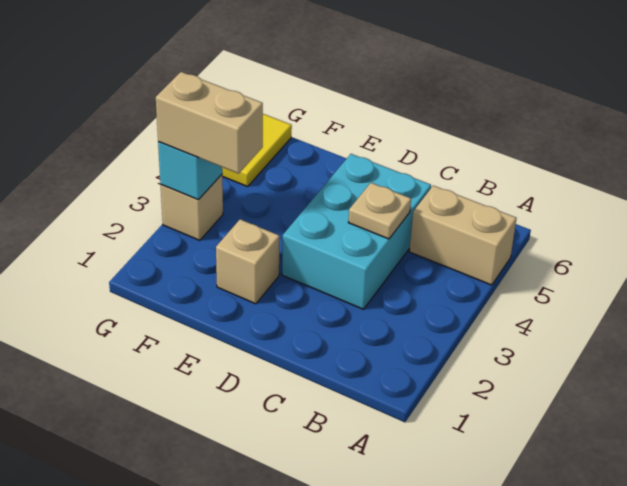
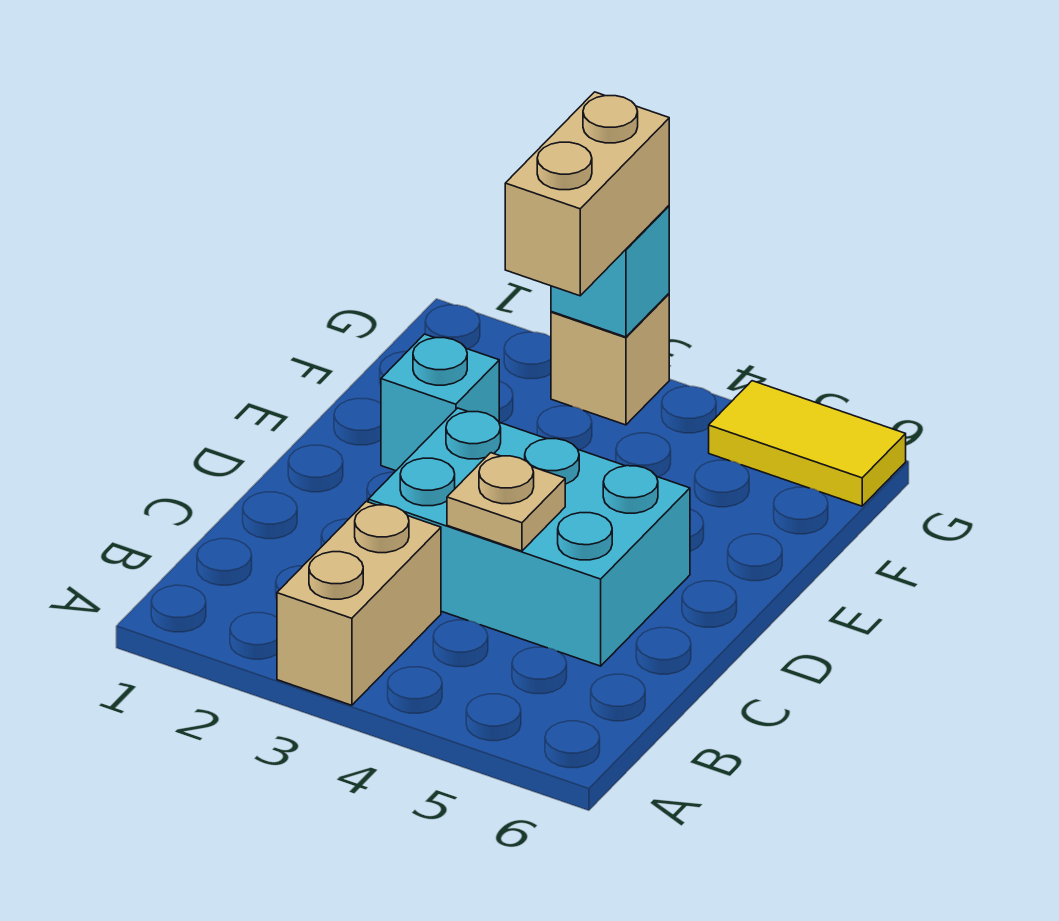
tan 1x2 brick [409,186,517,285] -> tan 1x2 brick moved to [277,502,441,705]
tan 1x1 brick [216,219,280,304] -> cyan 1x1 brick [381,334,499,471]

